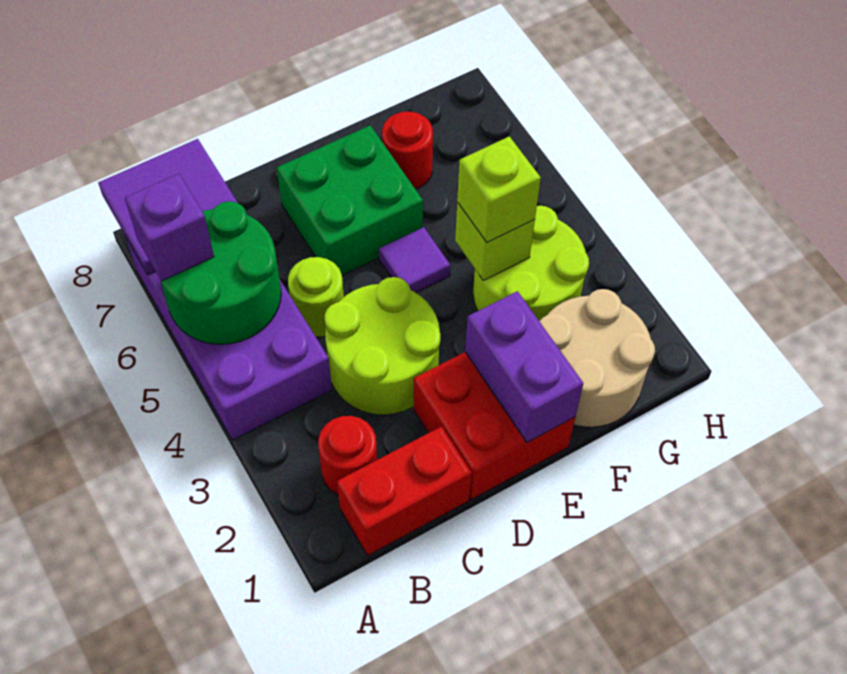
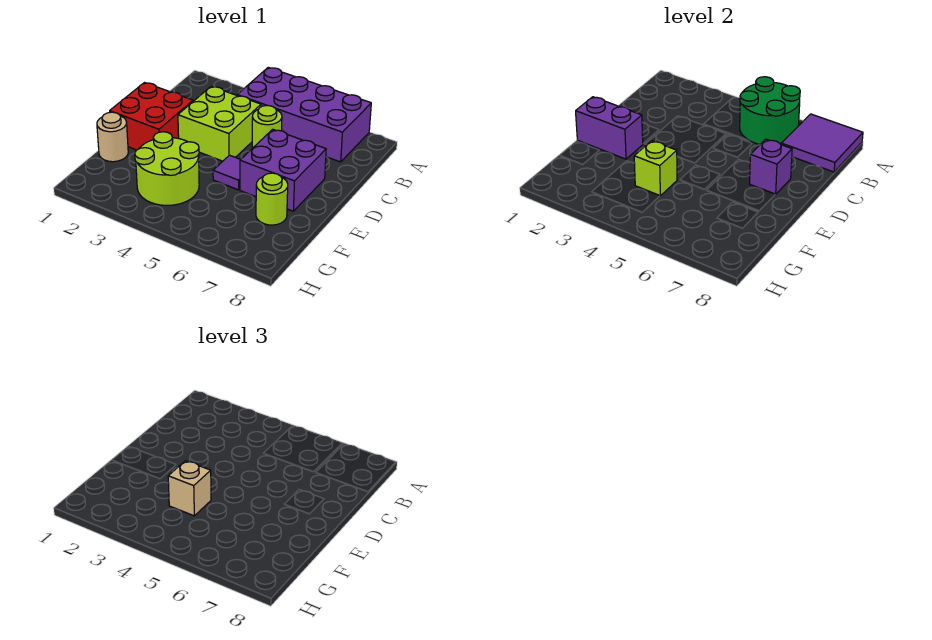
purple 1x1 brick [125,174,214,281] -> purple 1x1 brick moved to [750,139,792,194]
red 1x2 brick [337,426,472,556] -> none
red 1x1 round brick [318,416,377,495] -> none
lime 2x2 round brick [325,277,440,415] -> lime 2x2 brick [178,86,261,161]
green 2x2 brick [277,126,423,275] -> purple 2x2 brick [240,129,326,211]
tan 2x2 round brick [539,289,655,427] -> tan 1x1 round brick [97,112,128,162]
lime 1x1 brick [457,136,541,243] -> tan 1x1 brick [168,461,211,516]
red 1x1 round brick [382,112,433,189] -> lime 1x1 round brick [256,173,288,225]

